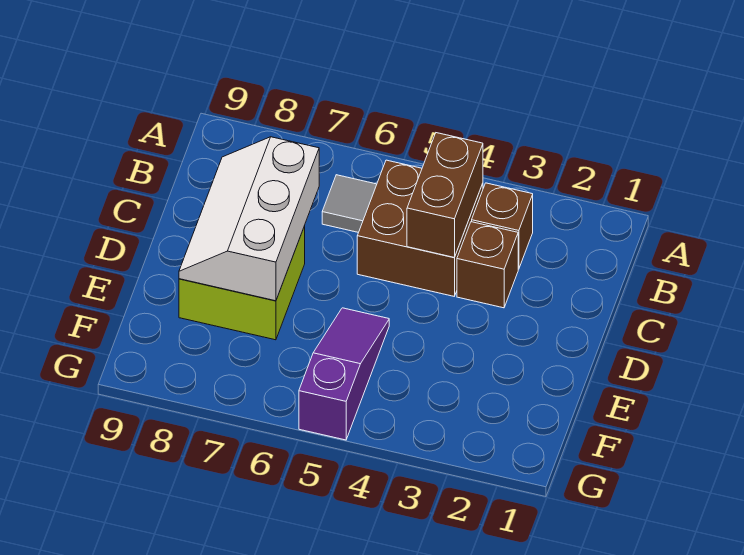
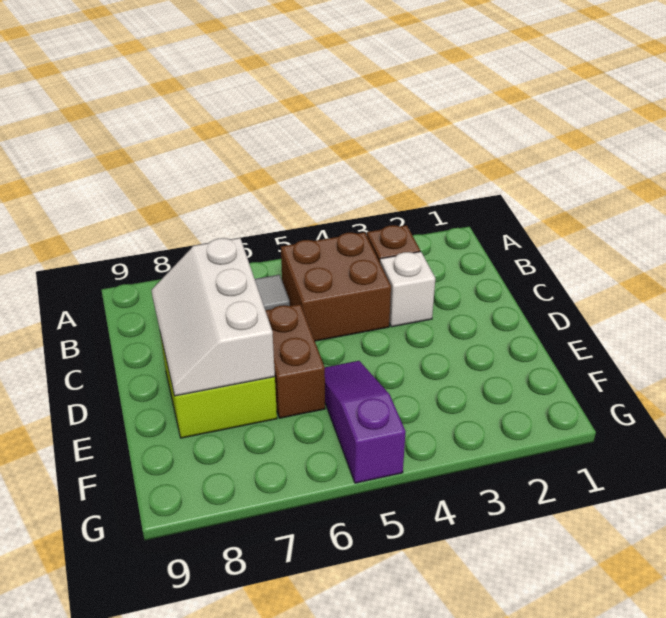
brown 1x2 brick [407,133,483,258] -> brown 1x2 brick moved to [265,304,325,418]
brown 1x1 brick [457,222,518,308] -> white 1x1 brick [380,252,435,327]

